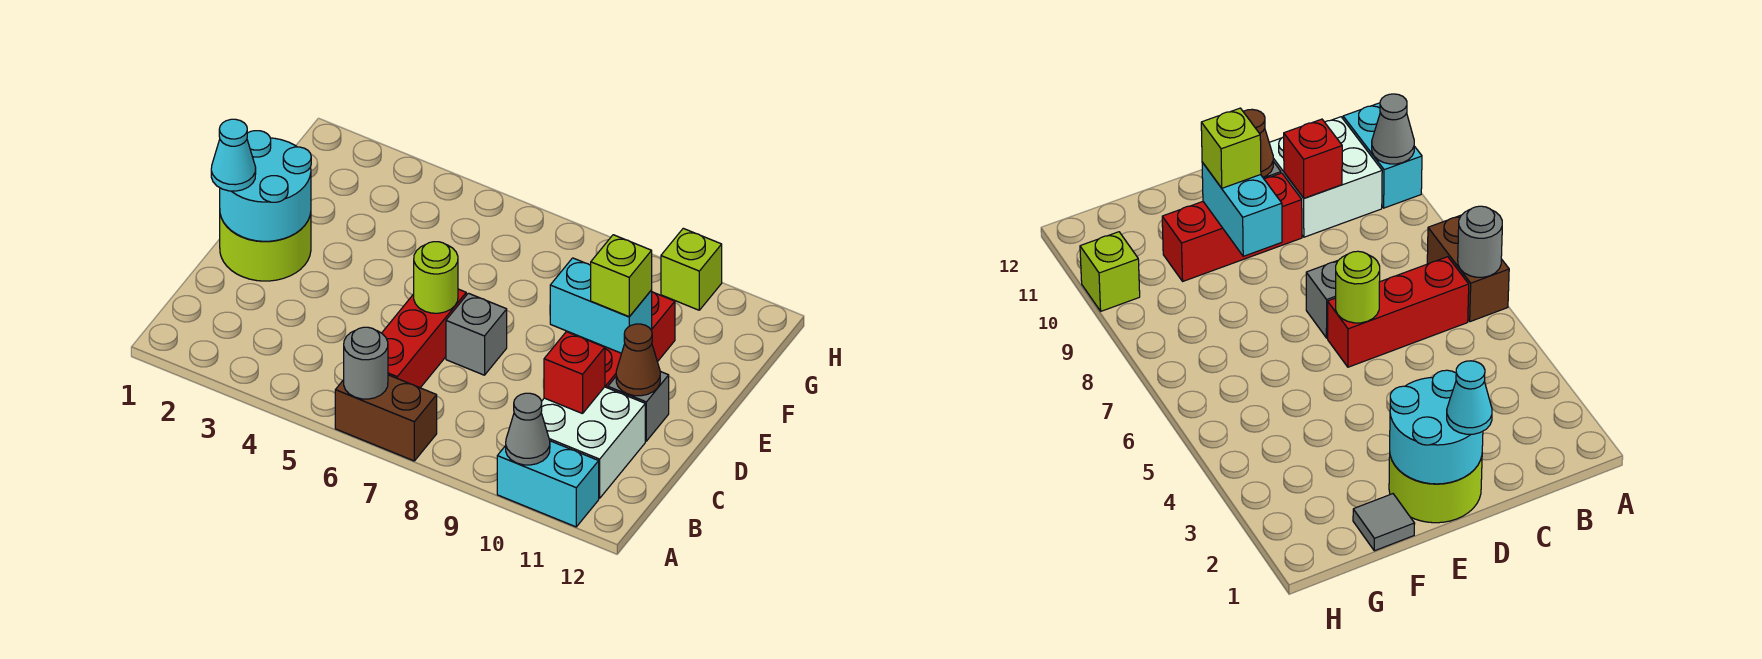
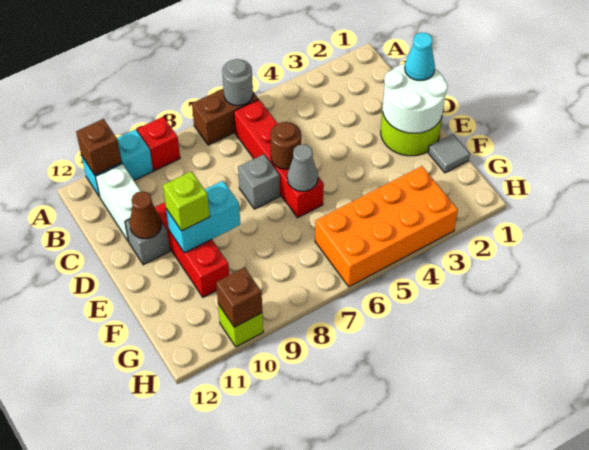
grey 1x1 cone [506,393,550,465] -> grey 1x1 cone moved to [287,144,318,191]
none -> brown 1x1 brick [76,119,122,175]
red 1x3 brick [382,289,466,388] -> red 1x4 brick [234,99,324,218]
white 2x2 brick [541,387,645,498] -> white 1x2 brick [96,164,141,242]
red 1x1 brick [544,332,605,414] -> red 1x1 brick moved to [137,117,180,171]
cyan 2x2 round brick [220,131,311,241] -> white 2x2 round brick [383,64,448,133]
lime 1x1 round brick [414,242,458,313] -> brown 1x1 round brick [270,122,301,169]
none -> orange 2x4 brick [315,166,458,287]
none -> brown 1x1 brick [216,268,262,327]

